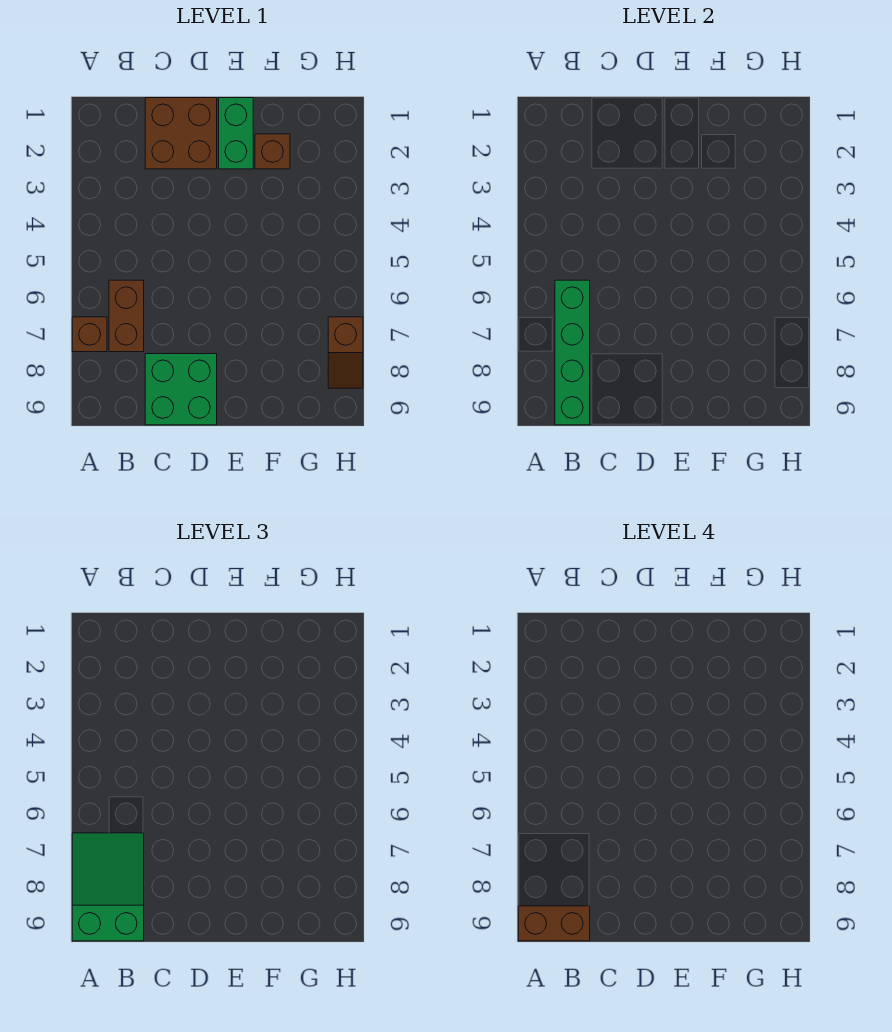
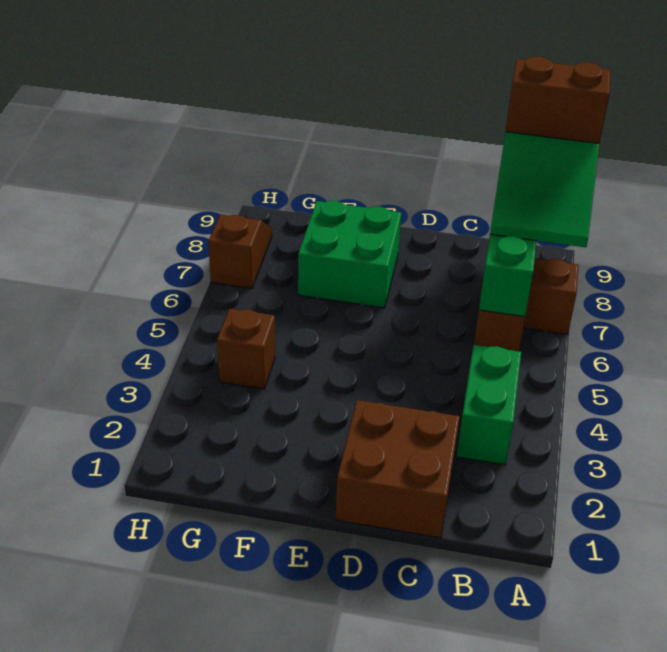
green 2x2 brick [145,354,217,425] -> green 2x2 brick moved to [298,201,401,308]
green 1x2 brick [219,98,253,169] -> green 1x2 brick moved to [457,345,521,465]
brown 1x1 brick [255,134,290,169] -> brown 1x1 brick moved to [217,309,275,389]

